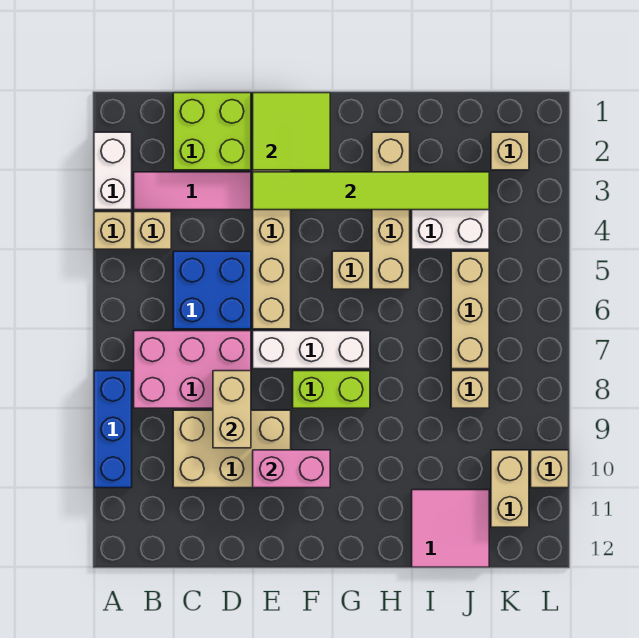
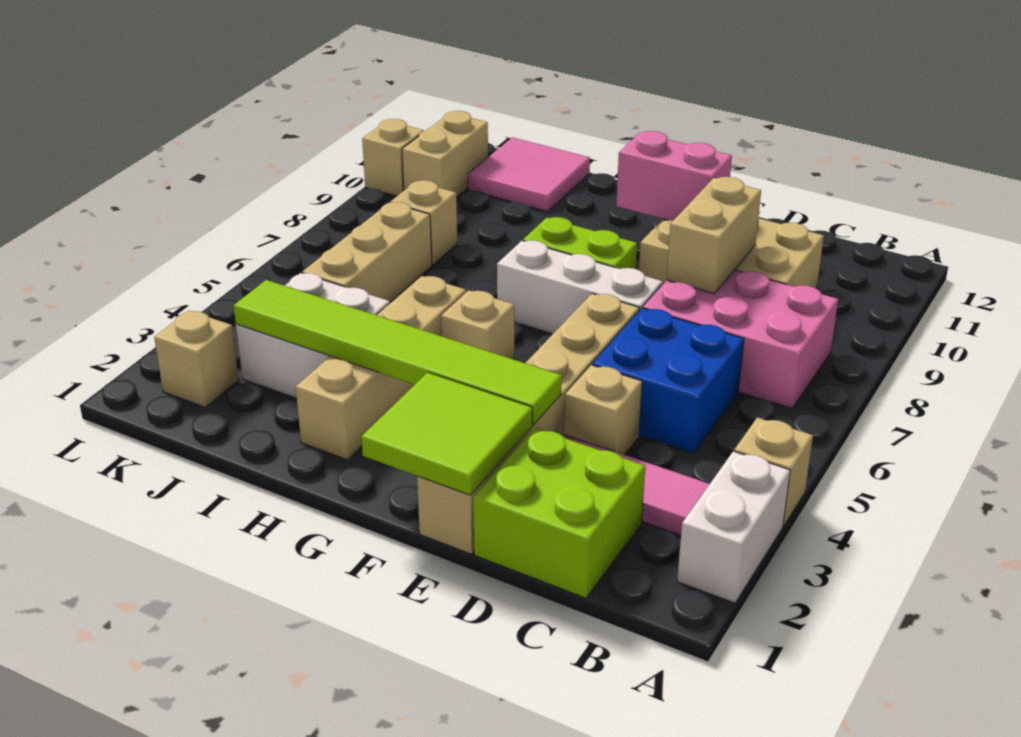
blue 1x3 brick [94,371,132,488] -> none
tan 1x1 brick [134,212,171,249] -> tan 1x1 brick moved to [564,365,642,455]

